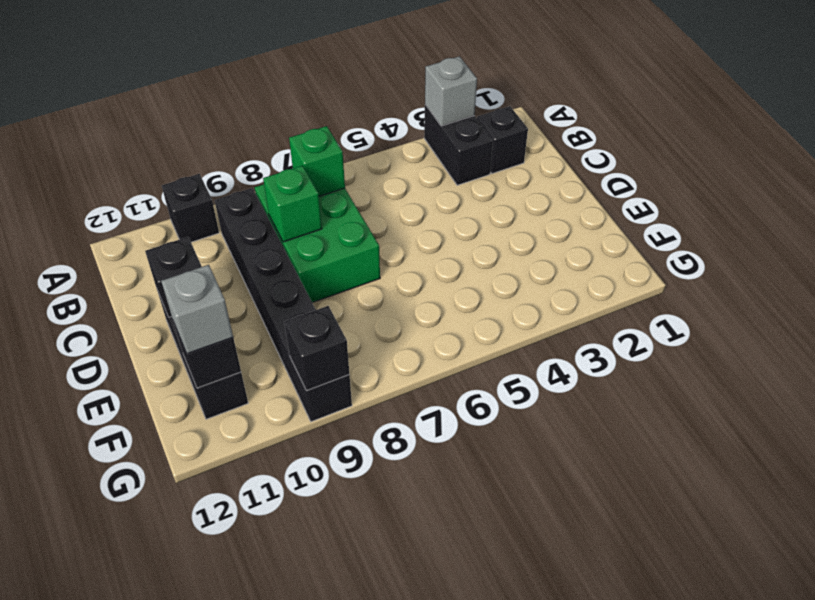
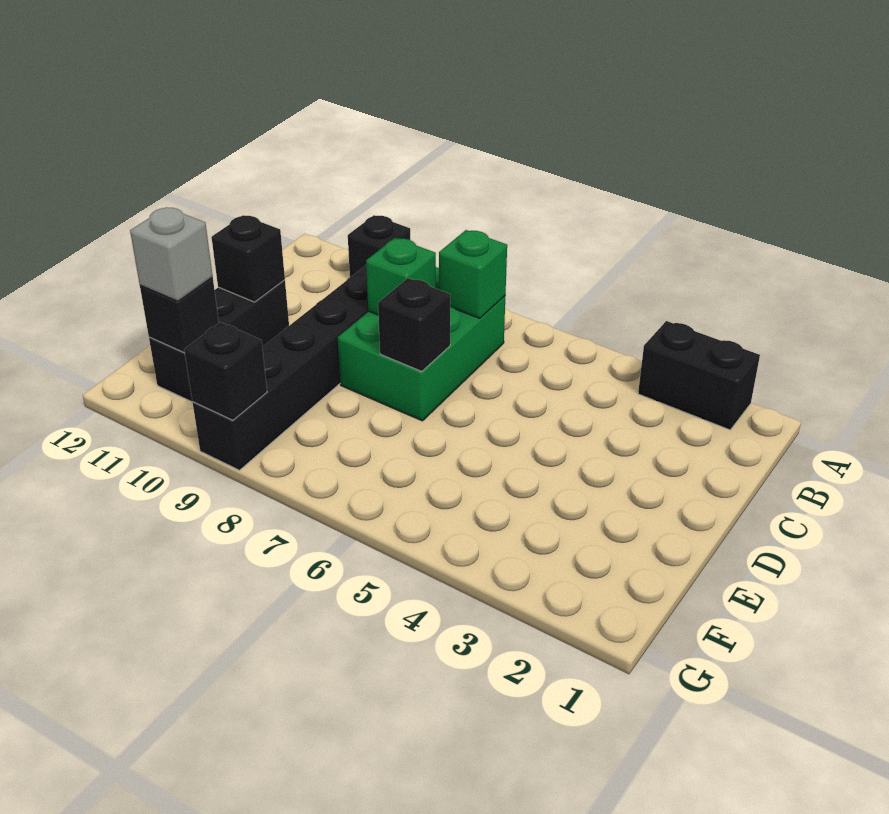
black 1x2 brick [424,105,493,185] -> black 1x2 brick turned to [638,321,760,430]
grey 1x1 brick [425,56,477,126] -> none
black 1x1 brick [477,106,528,174] -> black 1x1 brick moved to [378,278,450,372]

